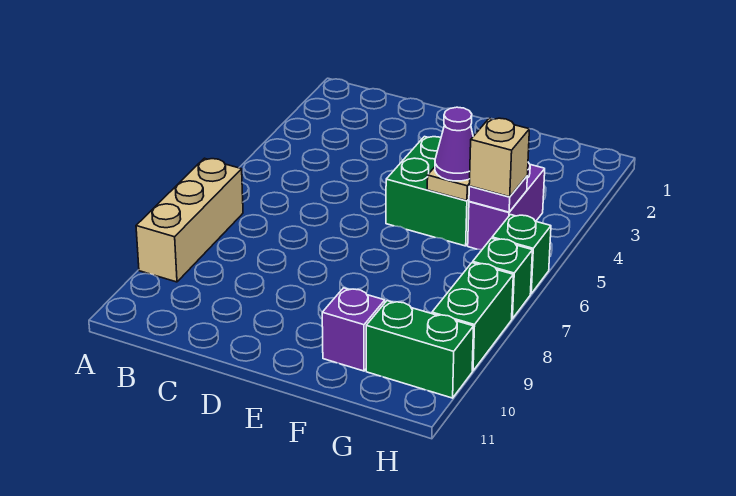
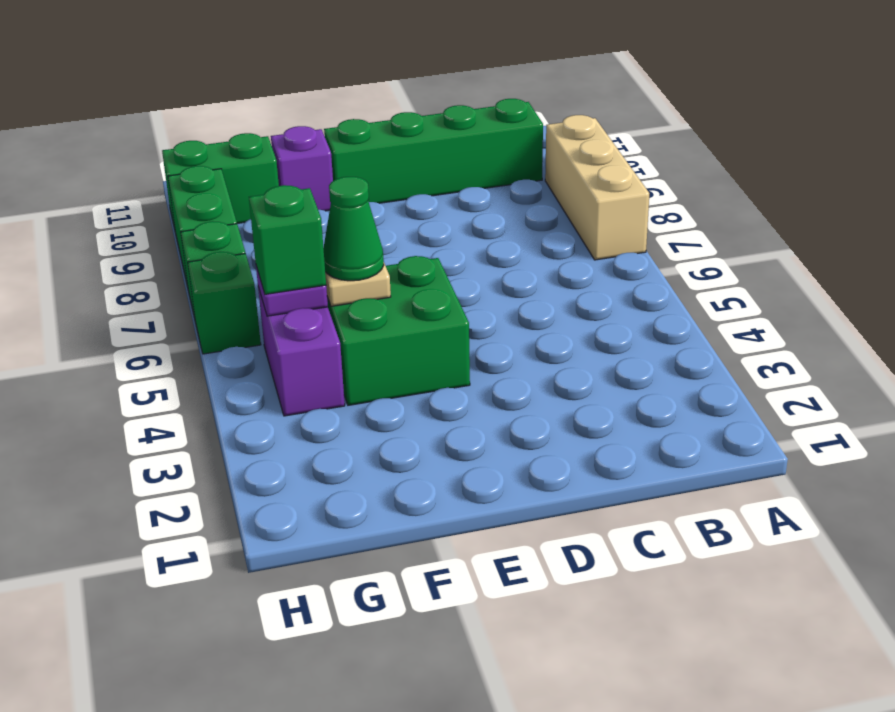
none -> green 1x4 brick [324,99,543,203]
purple 1x1 cone [435,107,473,181] -> green 1x1 cone [323,177,384,281]
tan 1x1 brick [469,118,529,197] -> green 1x1 brick [249,185,326,294]

